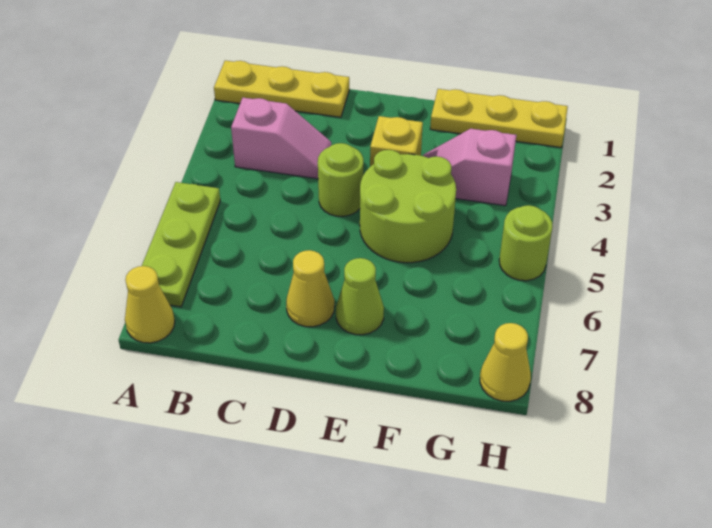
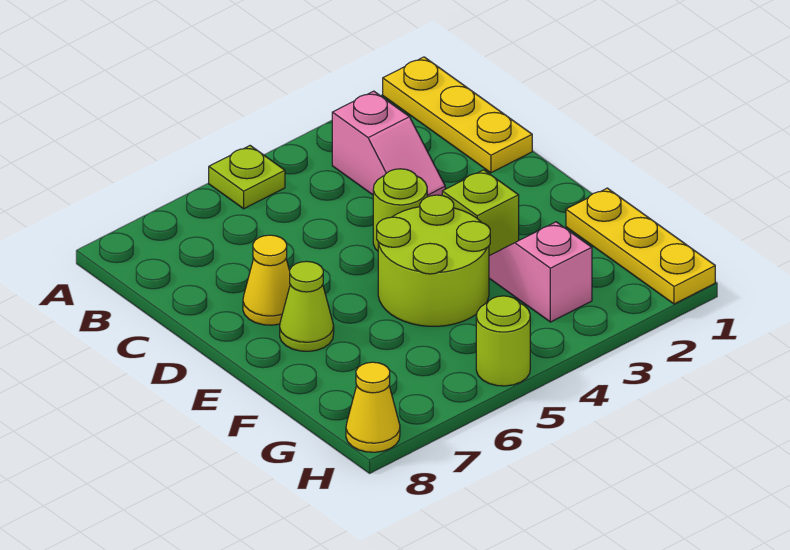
lime 1x3 plate [142,182,220,307] -> lime 1x1 plate [209,146,285,209]
yellow 1x1 cone [125,266,175,343] -> none
yellow 1x1 brick [370,116,423,166] -> lime 1x1 brick [442,170,519,256]

